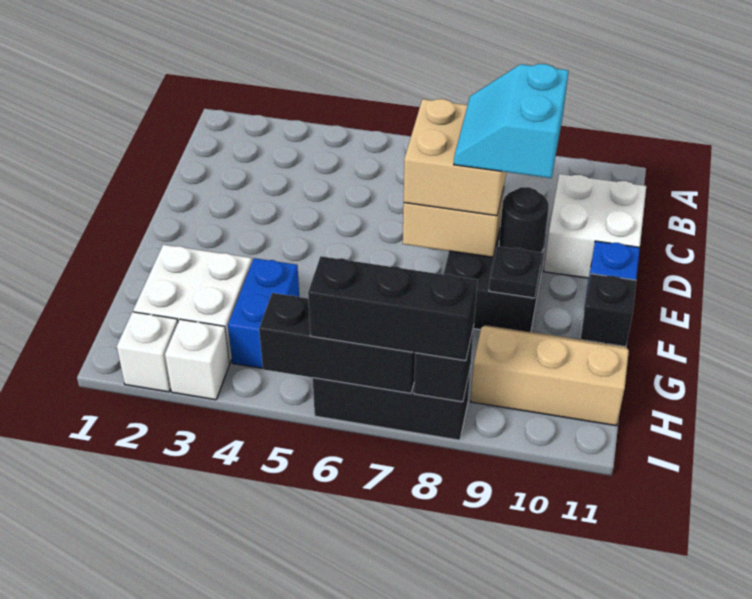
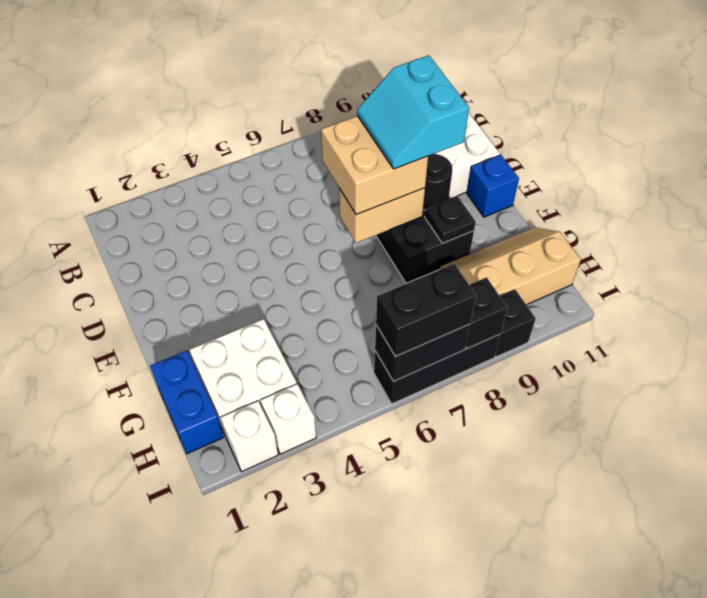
black 1x1 brick [580,274,636,346] -> black 1x1 brick moved to [495,290,536,357]
blue 1x2 brick [228,258,299,368] -> blue 1x2 brick moved to [150,351,223,454]
black 1x3 brick [259,293,415,393] -> black 1x2 brick [375,324,470,381]
black 1x3 brick [308,256,477,361] -> black 1x2 brick [376,264,476,357]

